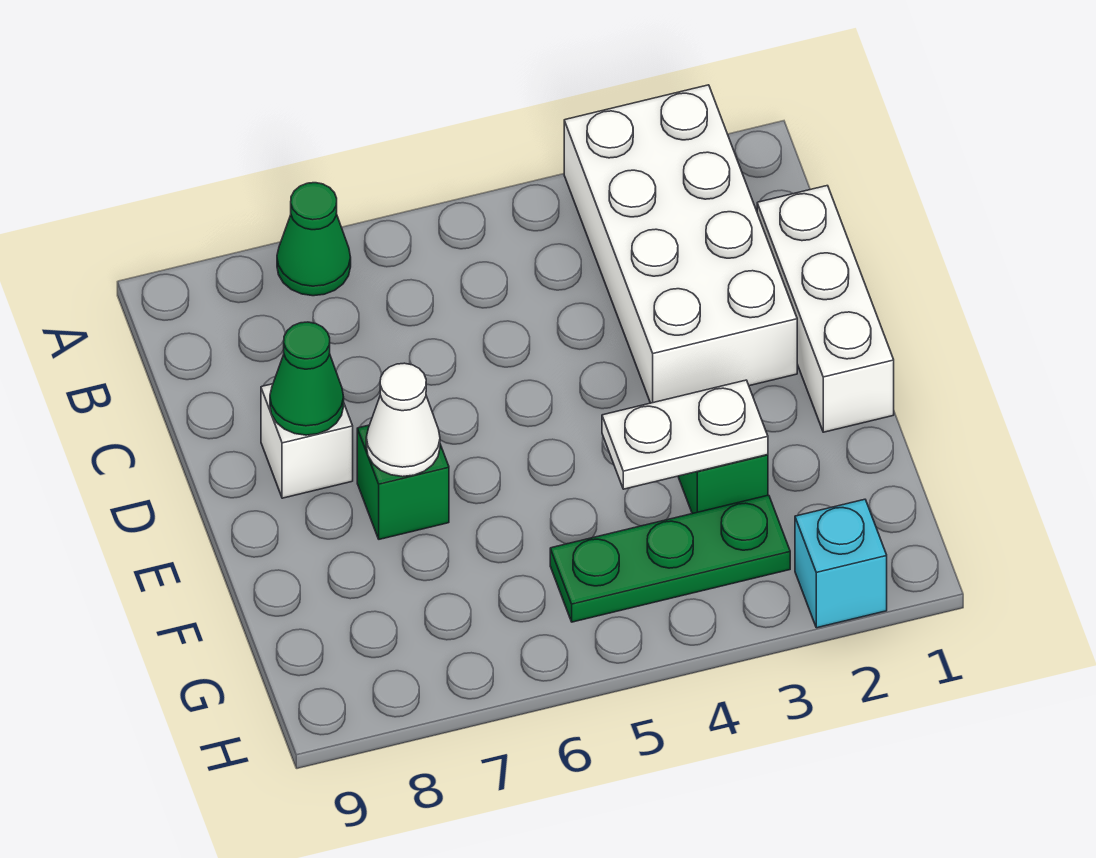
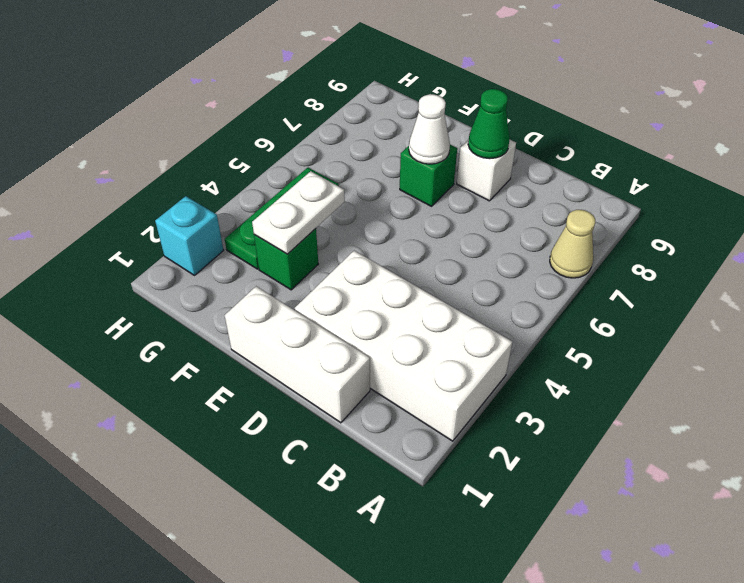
green 1x1 cone [277,183,351,296] -> tan 1x1 cone [550,210,595,278]

